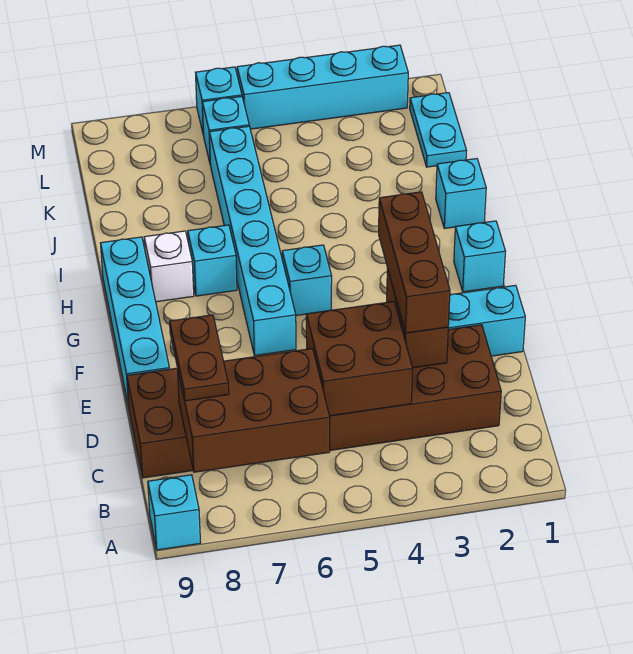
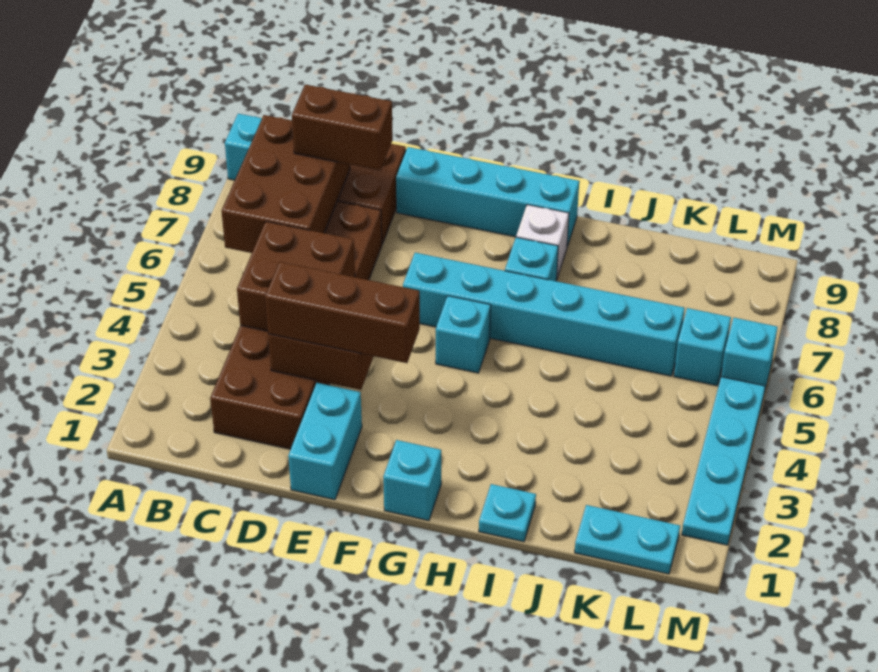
brown 1x2 plate [170,315,229,401] -> brown 1x2 brick [292,85,393,170]
cyan 1x1 brick [436,159,486,229] -> cyan 1x1 plate [479,484,536,542]
cyan 1x4 brick [237,45,408,129] -> cyan 1x4 plate [682,377,765,545]

